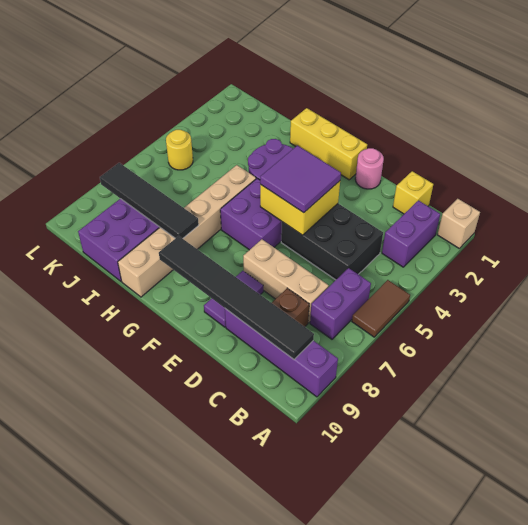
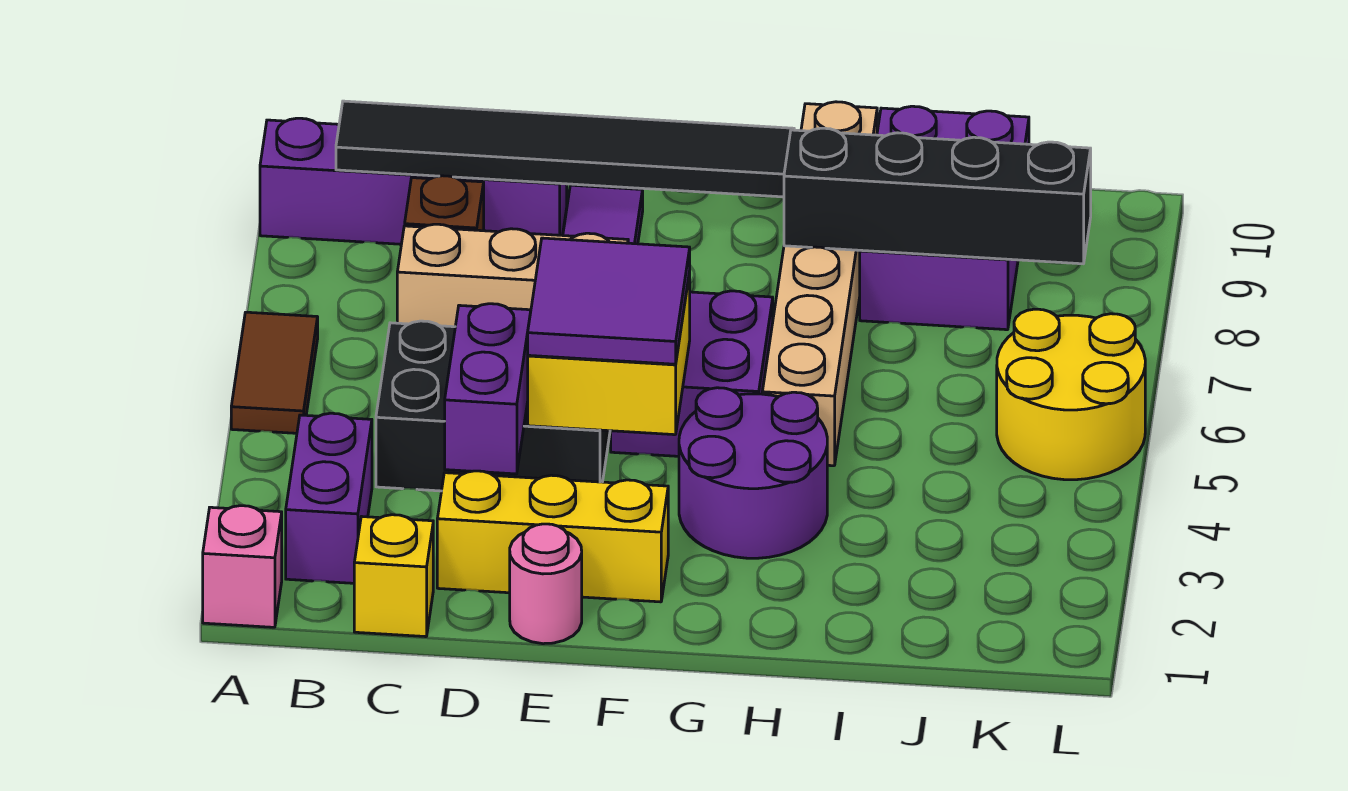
tan 1x1 brick [438,199,480,248] -> pink 1x1 brick [203,506,282,627]
purple 1x2 brick [310,268,371,339] -> purple 1x2 brick moved to [445,304,531,474]
yellow 1x3 brick [290,108,367,180] -> yellow 1x3 brick moved to [437,471,668,602]
black 1x4 tile [100,163,199,239] -> black 1x4 brick [784,128,1091,264]
yellow 1x1 round brick [166,130,193,170] -> yellow 2x2 round brick [997,309,1145,480]

